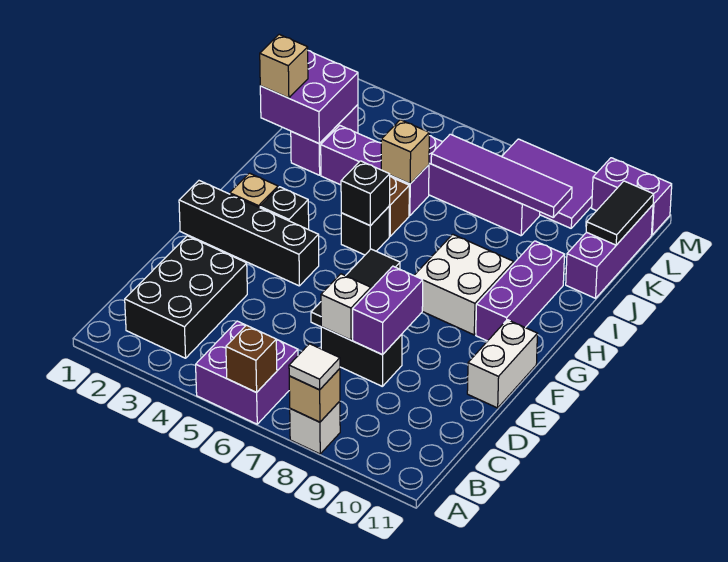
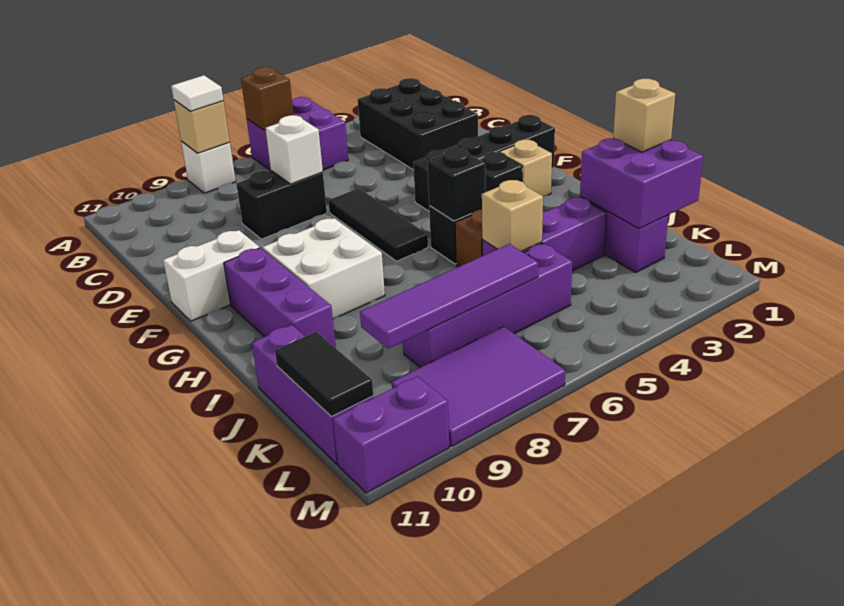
purple 1x2 brick [353,266,423,355] -> none
white 1x2 brick [467,320,537,408] -> white 1x2 brick turned to [163,230,260,321]

